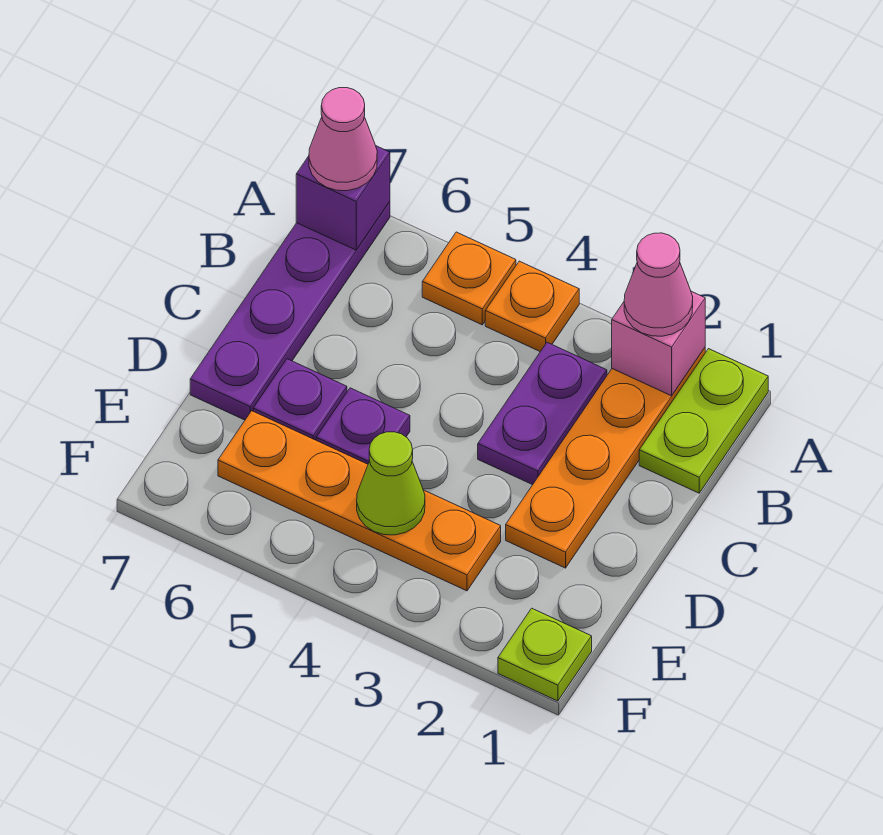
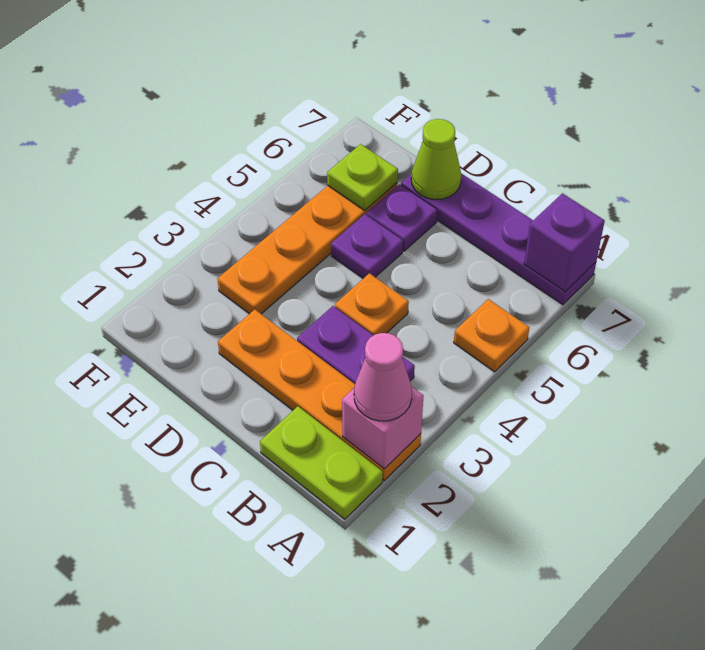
orange 1x1 plate [485,261,579,351] -> orange 1x1 plate moved to [335,273,409,335]
pink 1x1 cone [309,88,377,191] -> none
lime 1x1 cone [357,432,425,535] -> lime 1x1 cone moved to [411,119,461,200]
lime 1x1 plate [498,608,592,701] -> lime 1x1 plate moved to [327,144,398,210]

